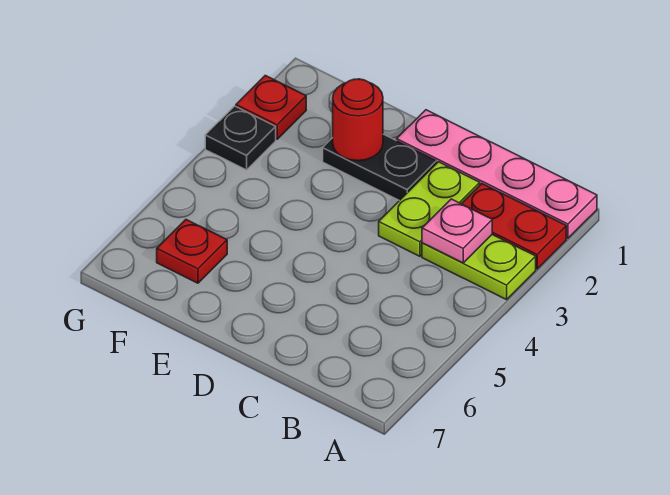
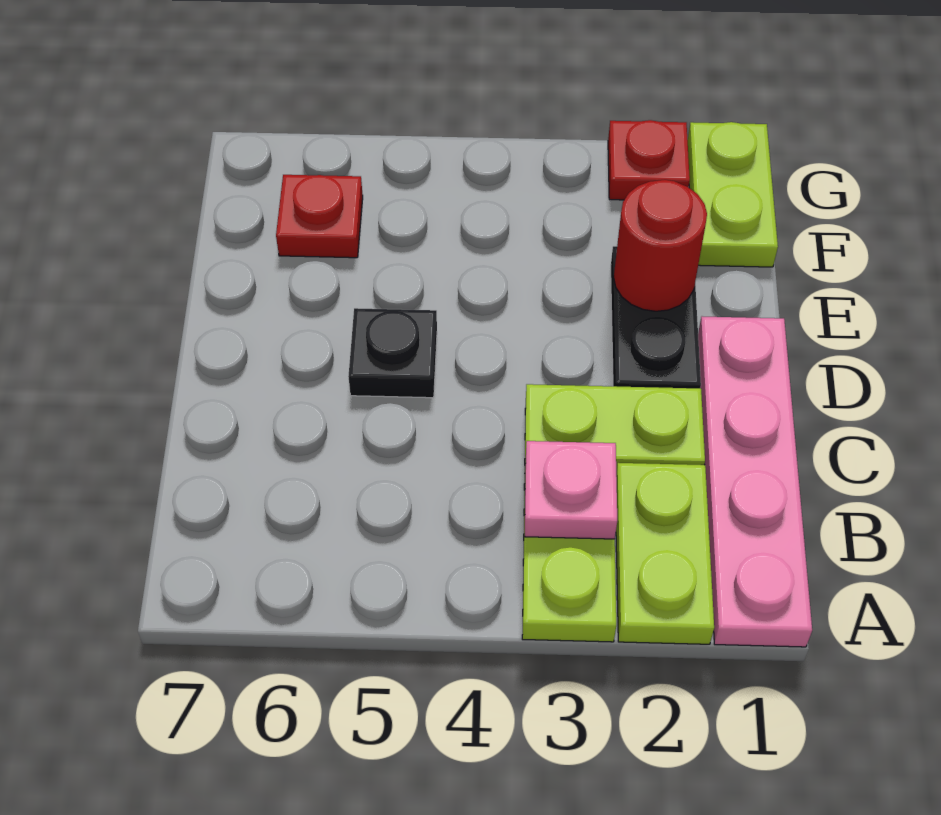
red 1x2 plate [462,184,566,269] -> lime 1x2 plate [616,463,714,644]
none -> lime 1x2 plate [688,122,778,267]
black 1x1 plate [205,106,276,170] -> black 1x1 plate moved to [348,308,437,398]

